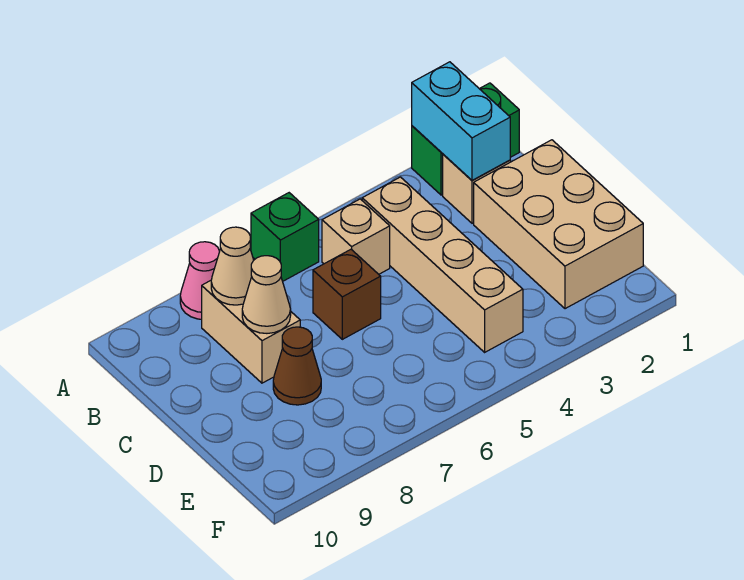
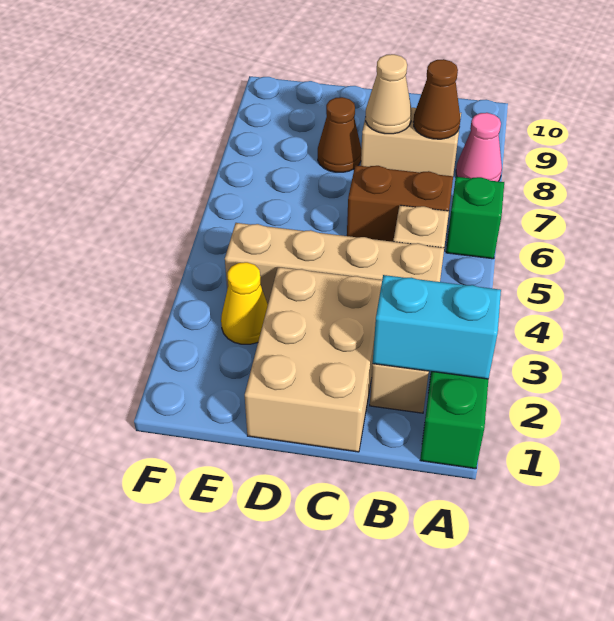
tan 1x1 cone [211,227,254,305] -> brown 1x1 cone [413,59,461,139]
tan 2x3 brick [474,140,643,309] -> tan 2x3 brick turned to [245,267,382,452]
brown 1x1 brick [313,249,381,339] -> brown 1x2 brick [347,165,453,242]
none -> yellow 1x1 cone [221,262,268,344]

